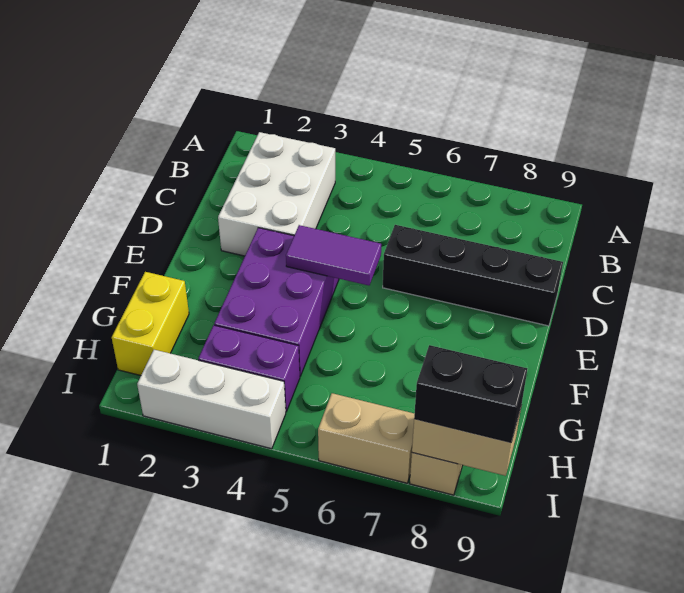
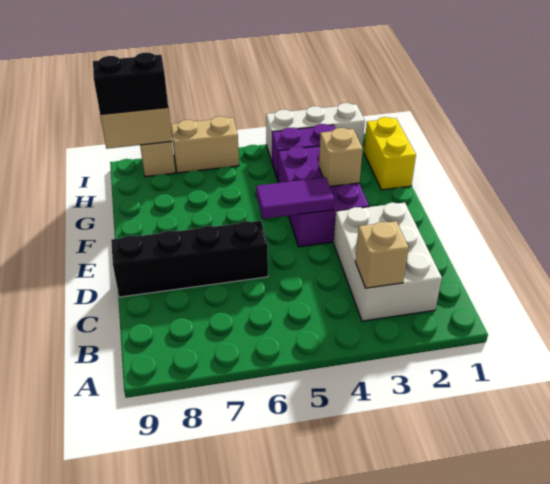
none -> tan 1x1 brick [355,221,409,288]
none -> tan 1x1 brick [319,128,363,187]

